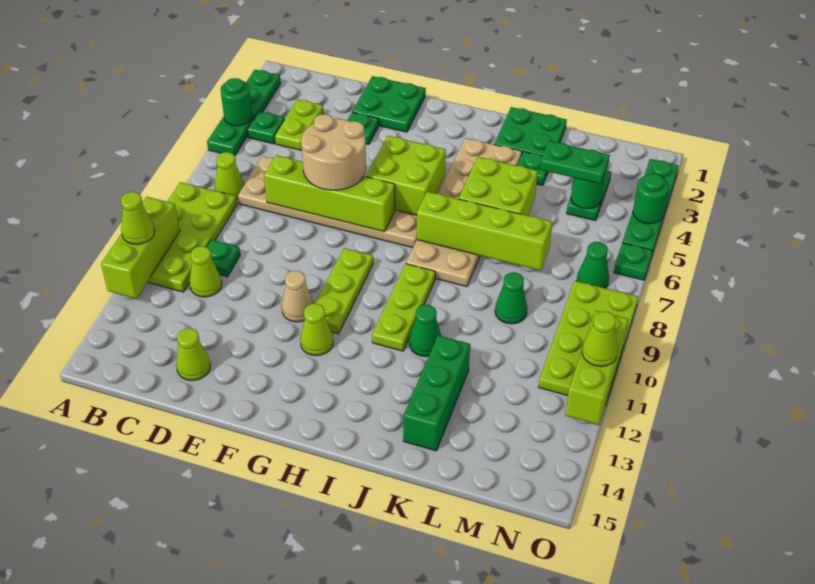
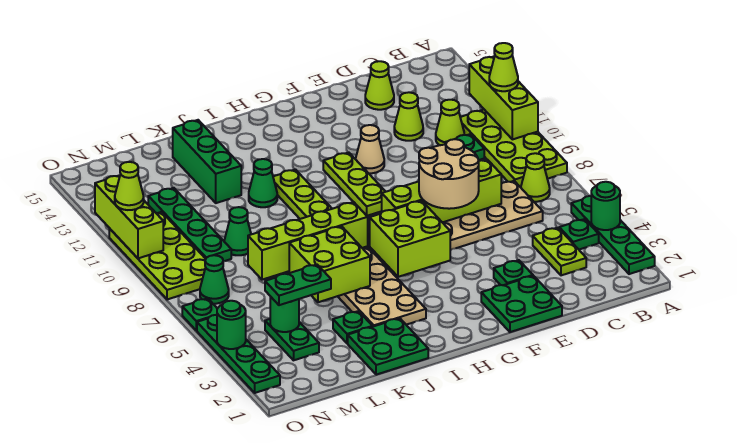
lime 1x1 cone [300,304,333,356] -> lime 1x1 cone moved to [394,92,423,141]
none -> green 1x4 plate [148,188,231,261]

